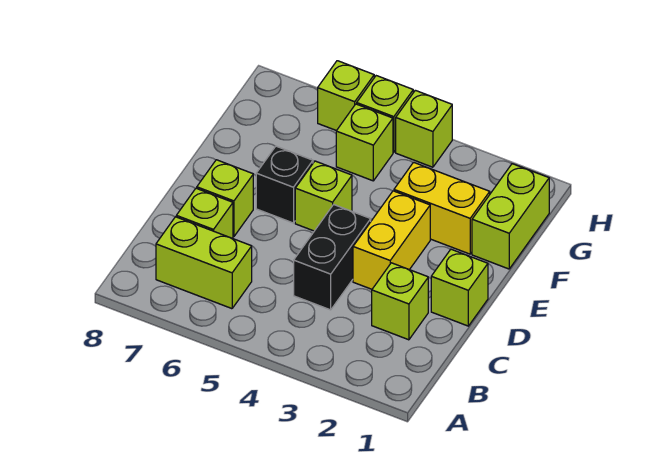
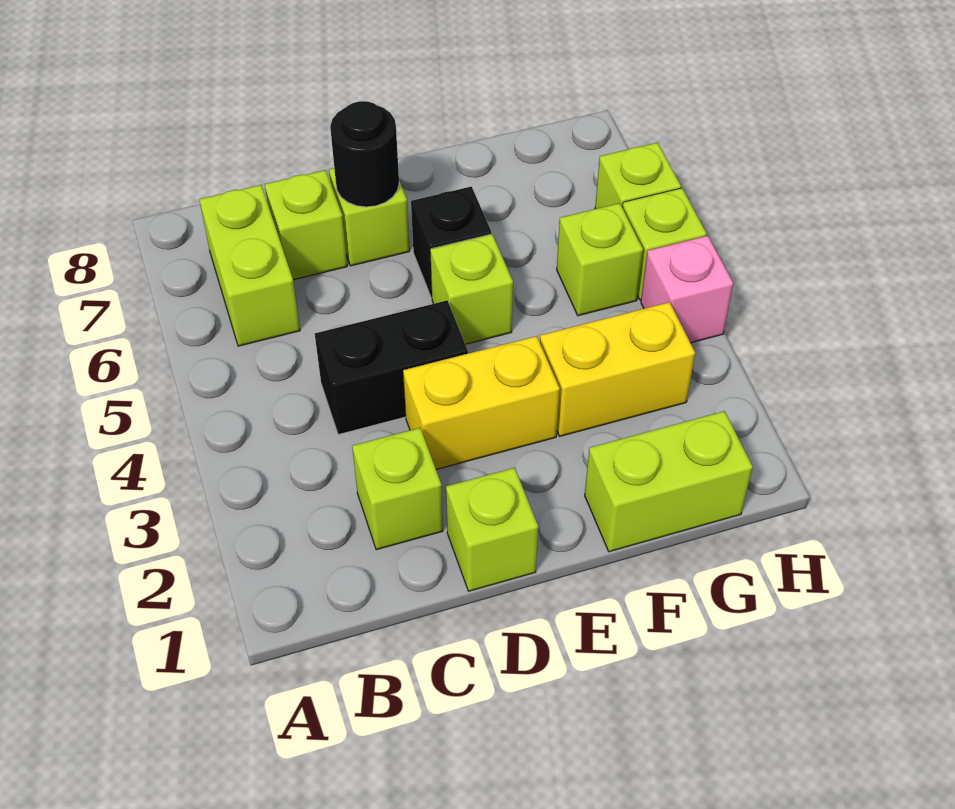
none -> black 1x1 round brick [330,101,399,207]
yellow 1x2 brick [394,162,490,254] -> yellow 1x2 brick turned to [540,302,695,436]
lime 1x1 brick [396,90,452,167] -> pink 1x1 brick [641,236,733,343]

